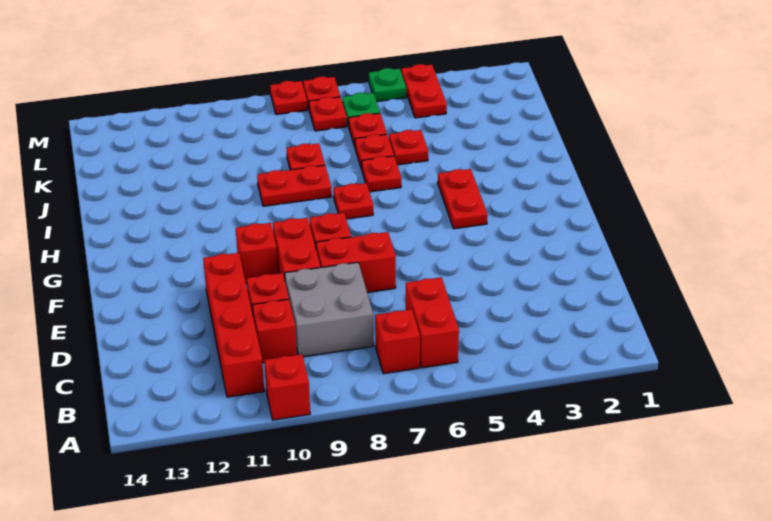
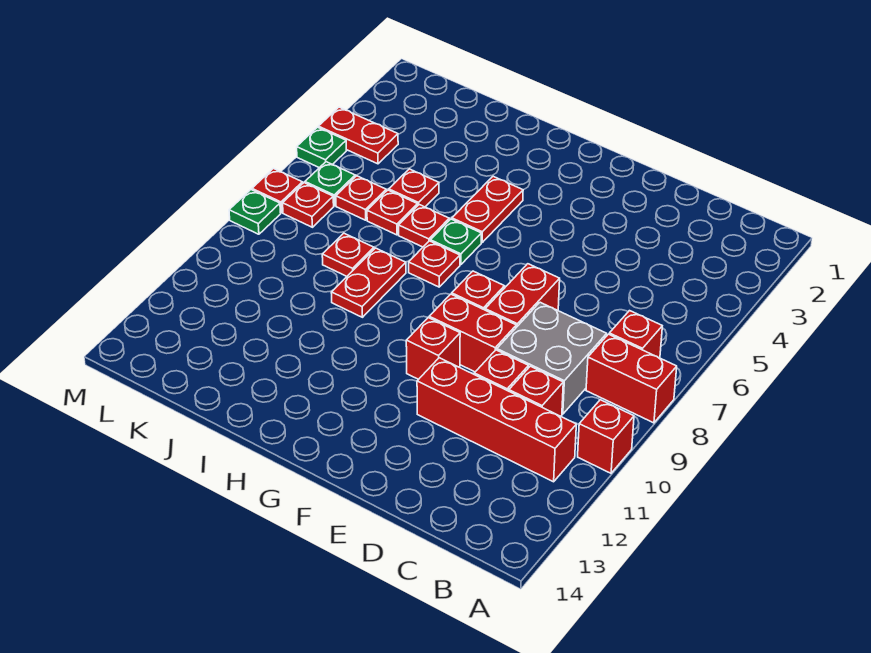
red 1x2 brick [406,277,459,368] -> red 1x2 brick moved to [586,334,677,423]
red 1x2 plate [438,169,487,229] -> red 1x2 plate turned to [452,176,523,242]
none -> green 1x1 plate [430,219,481,265]
red 1x1 plate [270,81,307,115] -> green 1x1 plate [229,190,281,234]

